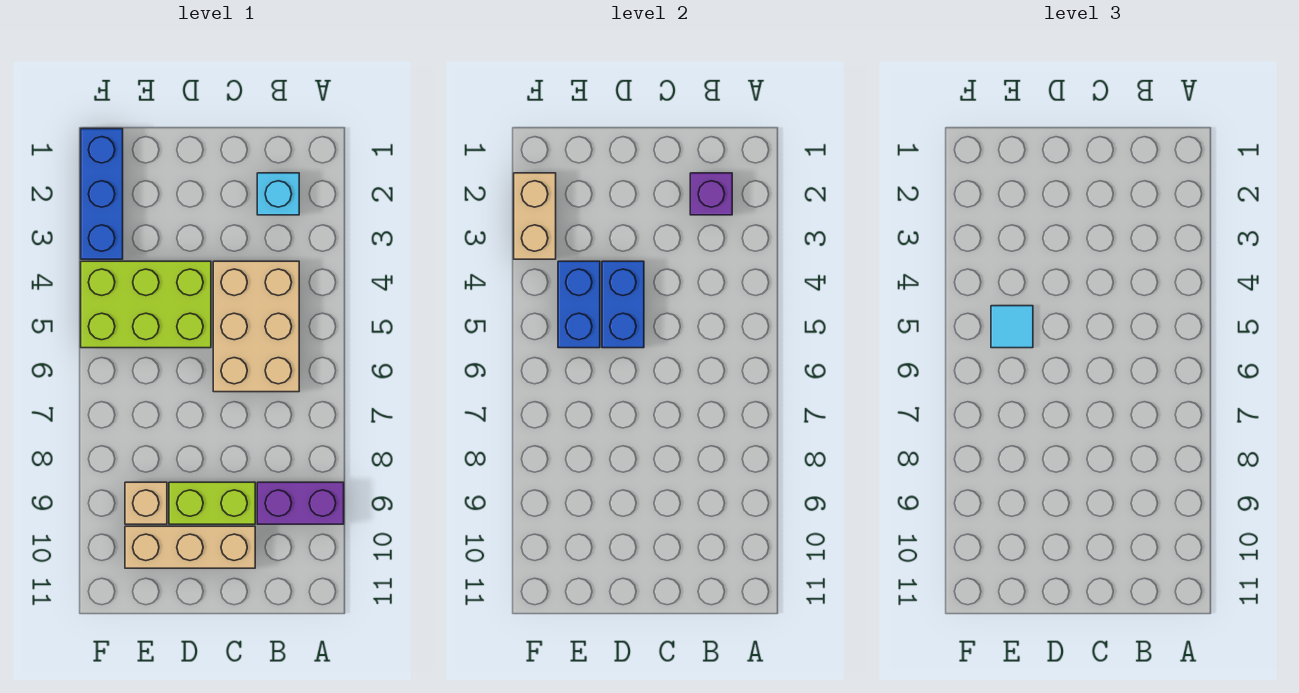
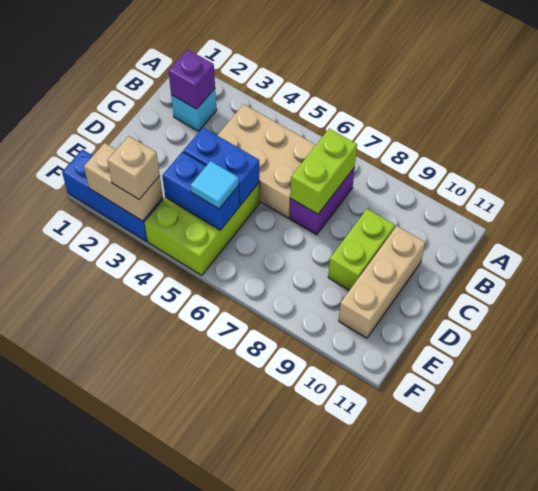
purple 1x2 brick [257,482,344,524] -> purple 1x2 brick moved to [290,167,355,235]
none -> lime 1x2 brick [291,129,357,214]
tan 1x1 brick [125,482,167,524] -> tan 1x1 brick moved to [107,136,160,199]

